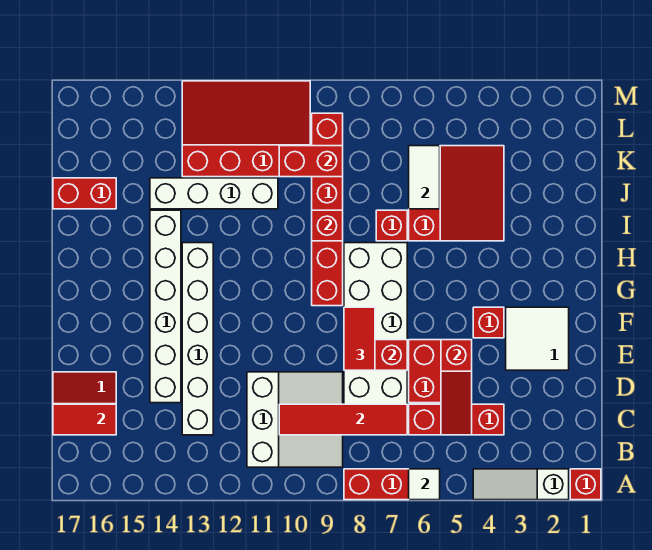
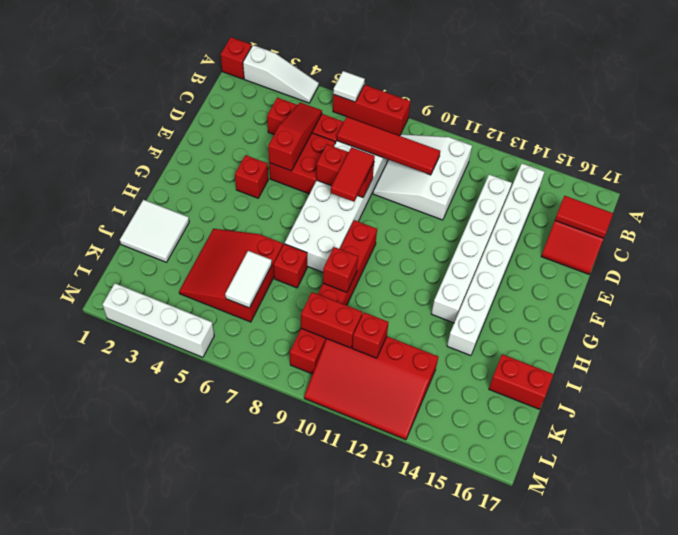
white 1x6 brick [150,210,181,403] -> white 1x8 brick [447,163,544,356]
white 2x2 tile [506,307,569,370] -> white 2x2 tile moved to [120,200,189,262]
white 1x4 brick [150,178,278,209] -> white 1x4 brick moved to [103,283,214,357]
none -> red 1x1 brick [352,312,389,358]

